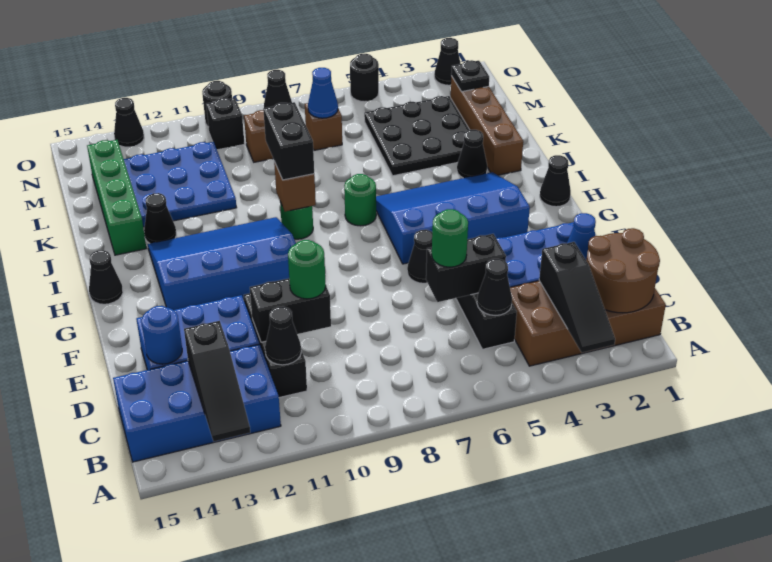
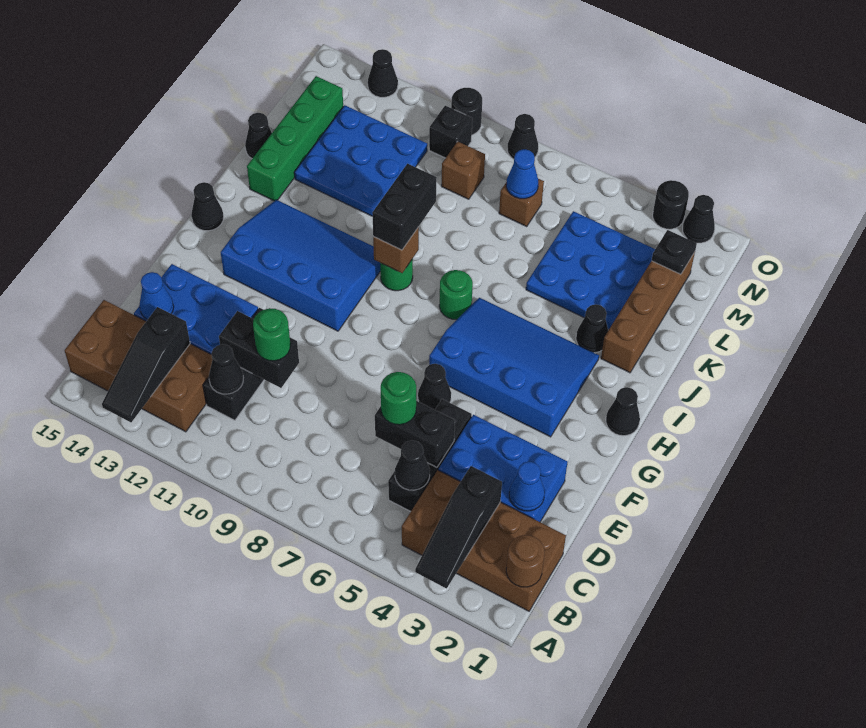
brown 2x2 round brick [586,228,660,313] -> brown 1x1 round brick [506,535,544,587]
blue 2x4 brick [113,344,281,462] -> brown 2x4 brick [65,300,212,432]
blue 1x1 round brick [142,306,182,364] -> blue 1x1 cone [139,272,174,320]
black 1x1 cone [144,193,176,243] -> black 1x1 cone moved to [245,113,272,159]
black 3x3 plate [364,96,470,176] -> blue 3x3 plate [526,211,655,329]
black 1x1 round brick [350,54,379,102] -> black 1x1 round brick moved to [653,180,689,229]

